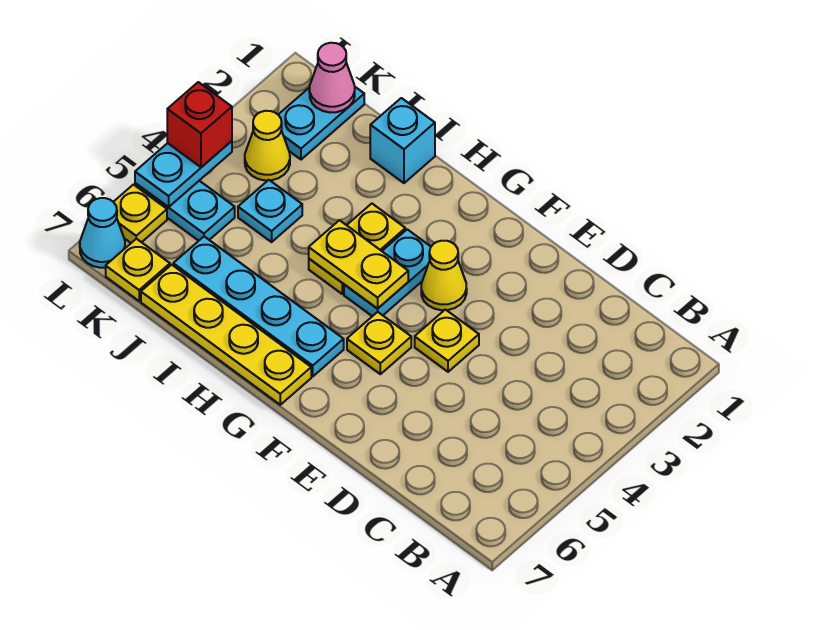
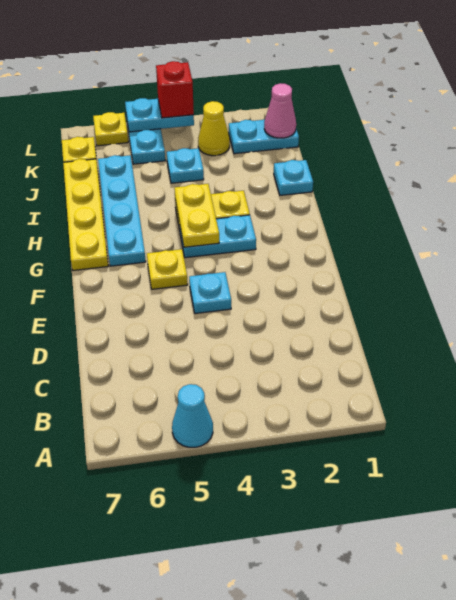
yellow 1x1 plate [415,310,479,372] -> cyan 1x1 plate [189,272,231,314]
yellow 1x1 cone [421,241,467,310] -> none
cyan 1x1 brick [370,98,435,183] -> cyan 1x1 plate [274,160,313,195]
cyan 1x1 cone [80,198,125,268] -> cyan 1x1 cone moved to [172,384,213,447]

